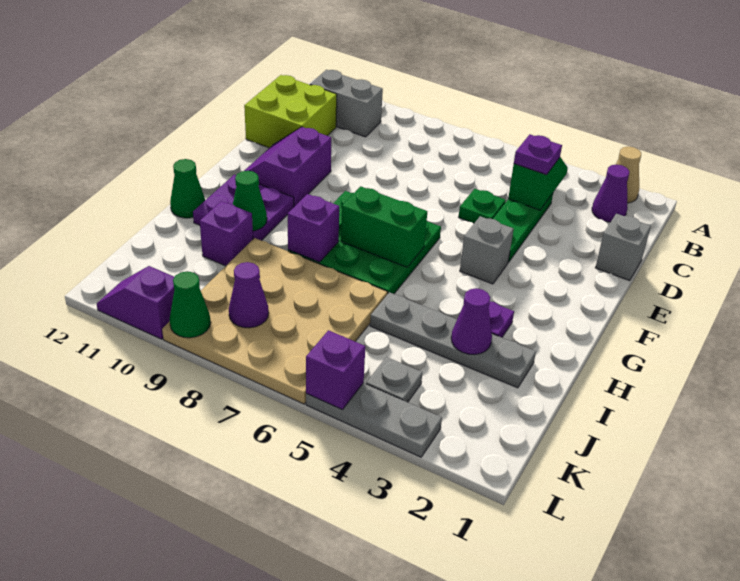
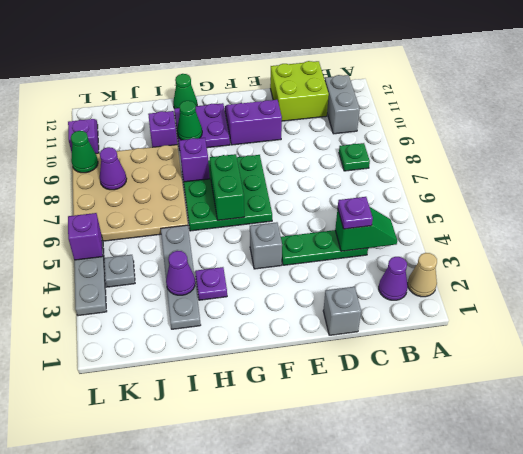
green 1x1 plate [459,189,506,223] -> green 1x1 plate moved to [339,143,370,171]

